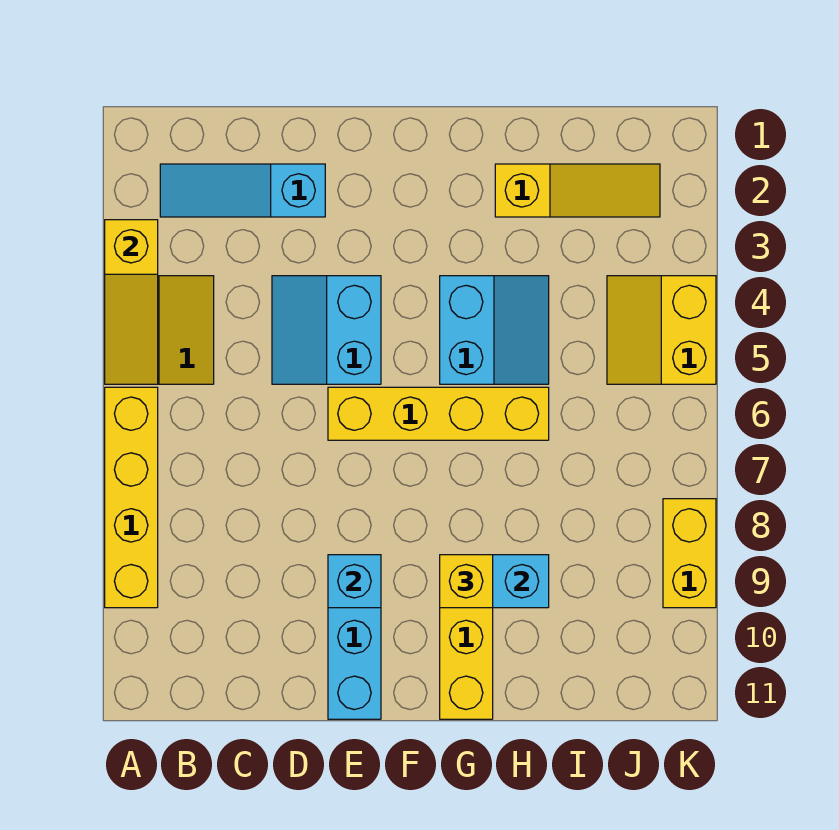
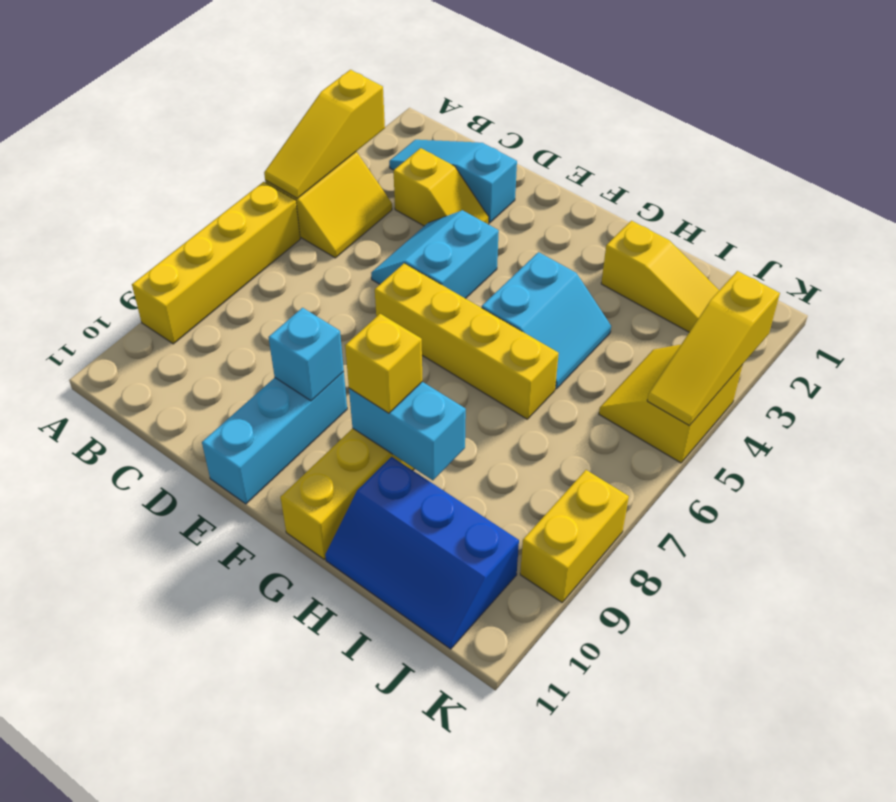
none -> yellow 1x2 slope [394,148,489,226]
none -> blue 2x3 slope [325,457,519,649]
none -> yellow 1x3 slope [647,271,780,426]

